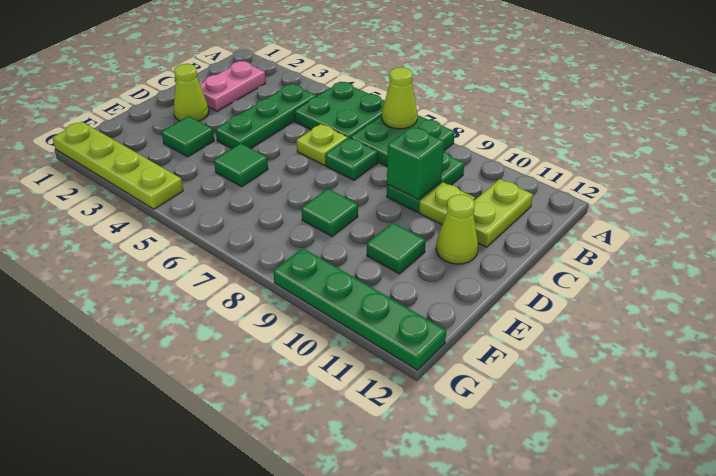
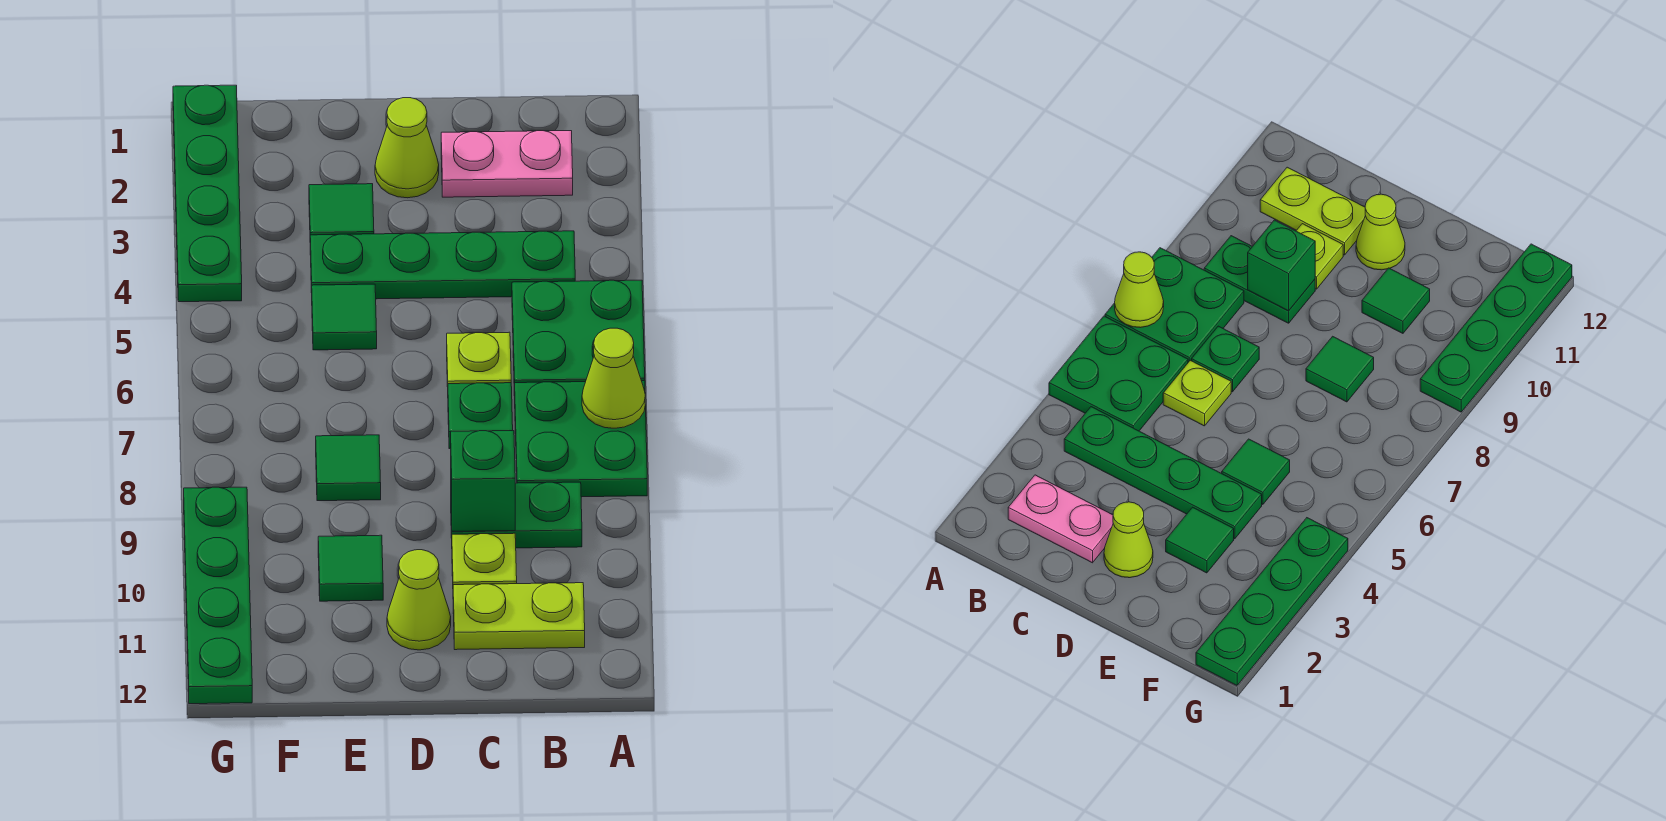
green 1x3 plate [216,84,316,149] -> green 1x4 plate [310,231,575,299]
lime 1x4 plate [52,122,183,209] -> green 1x4 plate [173,85,242,302]

